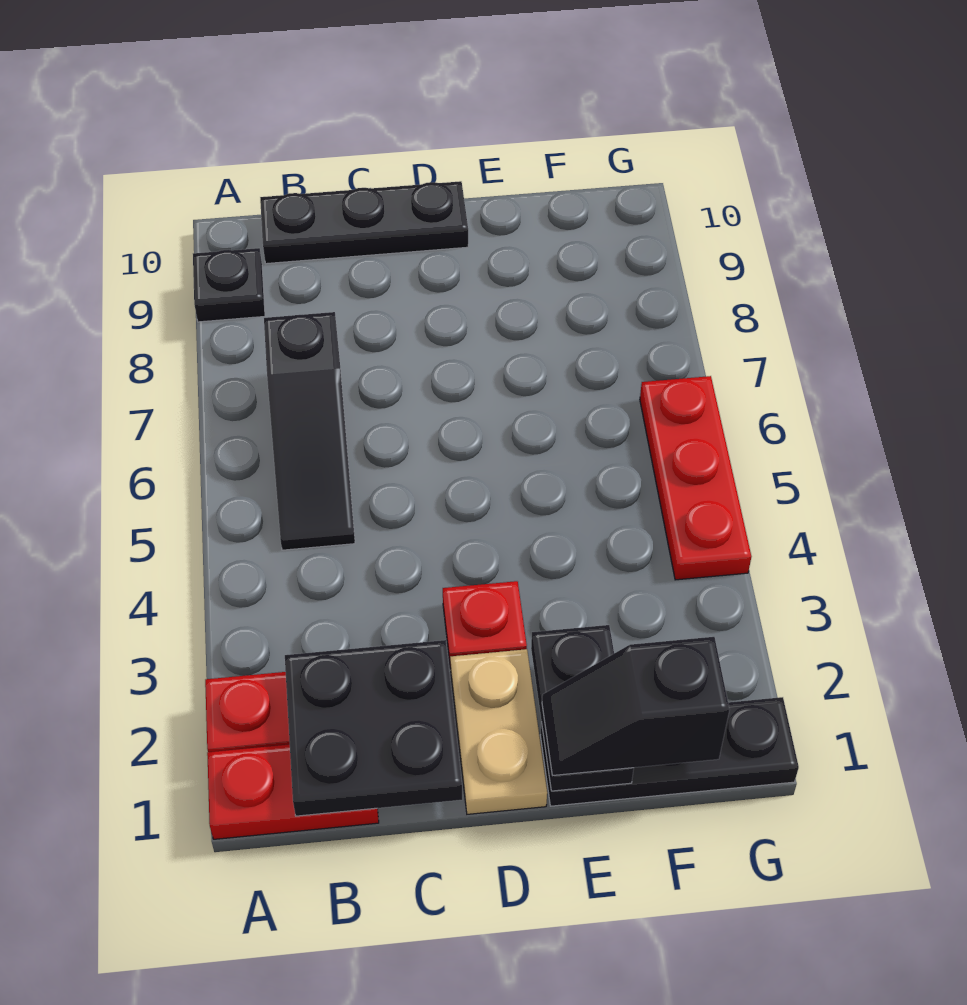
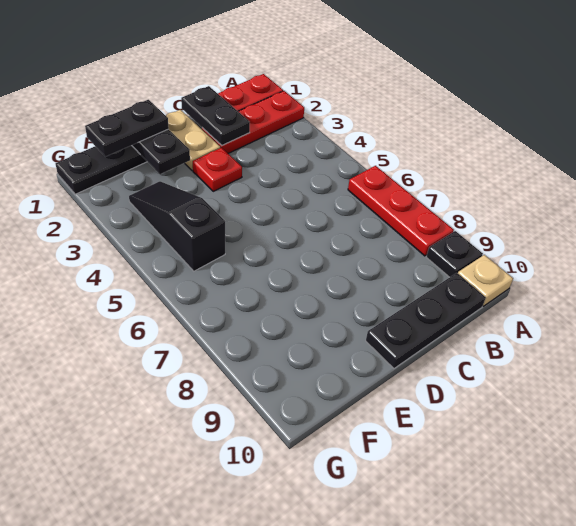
none -> tan 1x1 plate [458,255,513,306]
black 2x2 plate [285,640,462,816] -> black 1x2 plate [181,86,250,145]
black 1x3 slope [264,312,355,550] -> black 1x3 slope moved to [129,181,225,271]
black 1x2 slope [542,637,730,776] -> black 1x2 plate [85,100,169,157]
red 1x3 plate [640,376,751,580] -> red 1x3 plate moved to [348,166,454,256]

